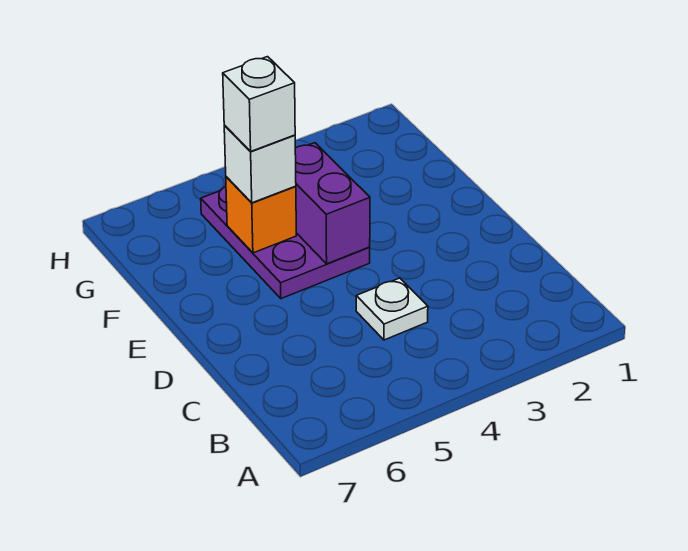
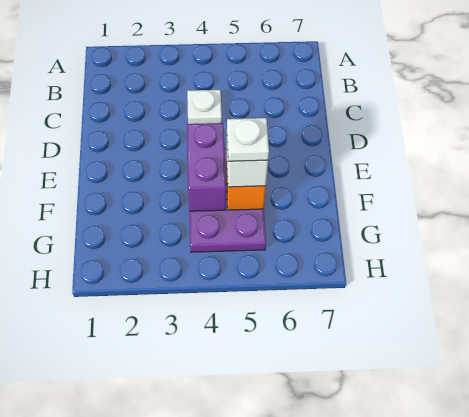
white 1x1 brick [223,57,295,152] -> white 1x1 plate [227,118,269,161]

